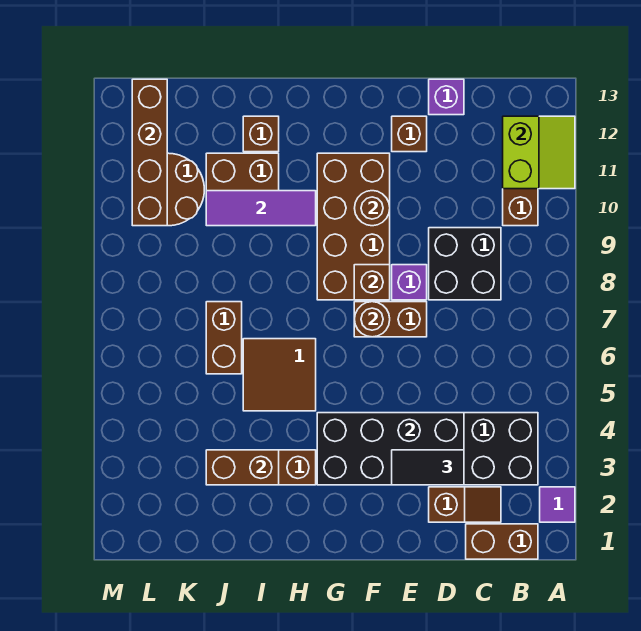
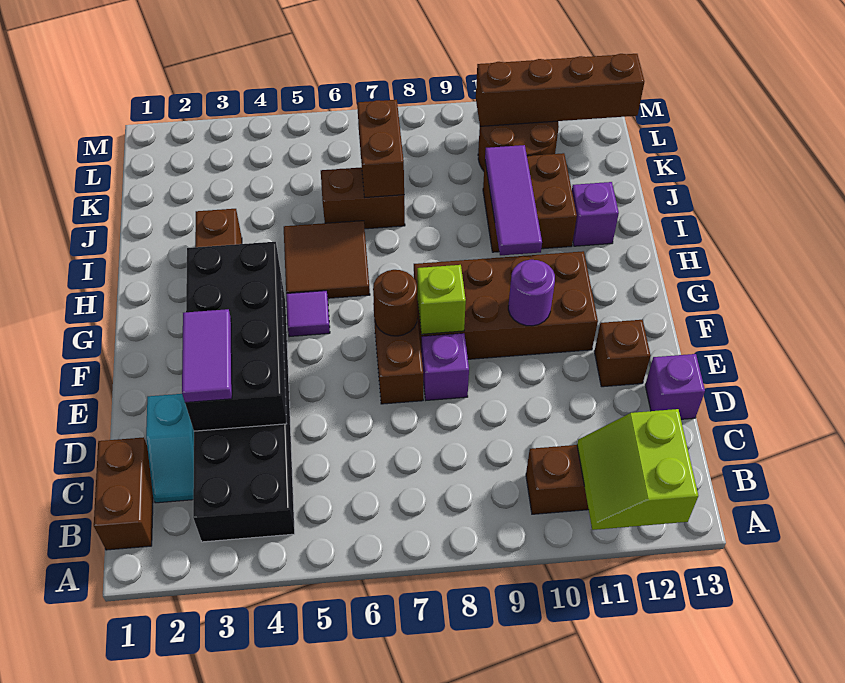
purple 1x1 tile [540,487,575,522] -> purple 1x1 tile moved to [286,291,330,337]
lime 2x2 slope [503,116,575,189] -> lime 2x2 slope turned to [577,409,698,530]
brown 1x2 slope [429,487,501,522] -> cyan 1x2 slope [146,394,194,503]
black 2x2 brick [429,228,501,300] -> none
black 1x2 tile [392,450,464,485] -> purple 1x2 tile [182,309,232,403]
brown 1x1 brick [354,265,390,300] -> lime 1x1 brick [417,265,466,334]
brown 1x1 round brick [355,191,390,226] -> purple 1x1 round brick [508,260,555,326]
brown 1x2 brick [206,450,279,485] -> brown 1x2 brick moved to [357,100,404,198]
brown 1x1 brick [243,116,279,152] -> purple 1x1 brick [572,182,619,246]

